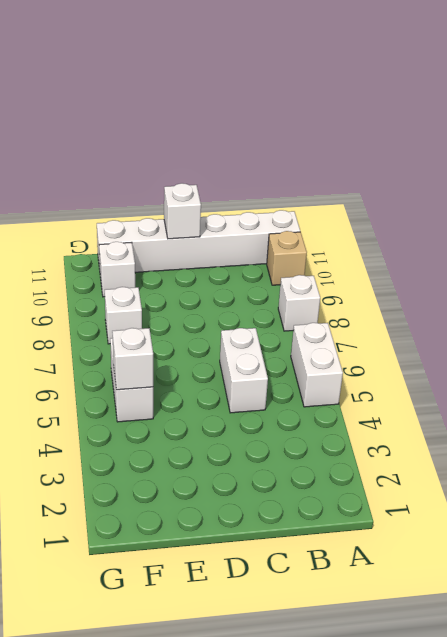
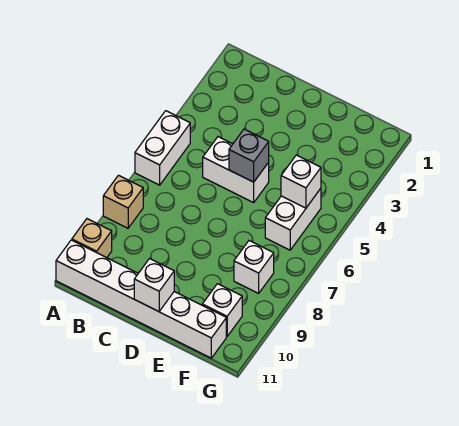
white 1x1 brick [278,275,320,331] -> tan 1x1 brick [103,175,143,228]
white 1x2 brick [220,328,268,413] -> white 1x2 brick turned to [203,137,269,203]
none -> grey 1x1 brick [229,129,269,182]

